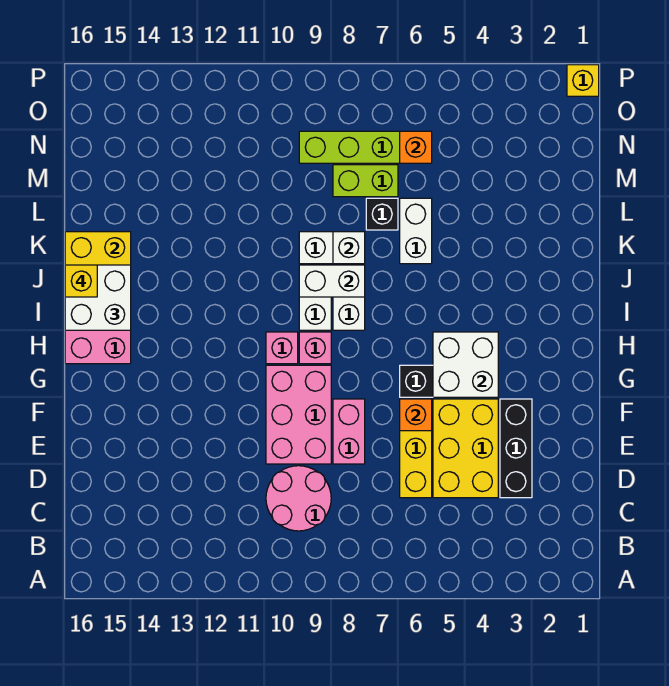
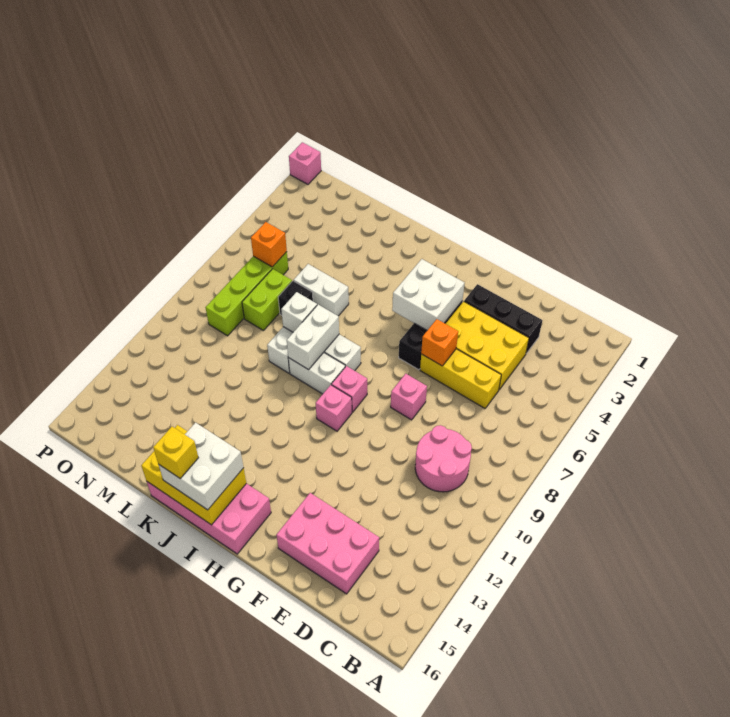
pink 1x2 brick [333,399,365,464] -> pink 1x1 brick [391,374,427,420]
pink 2x3 brick [266,365,331,464] -> pink 2x3 brick moved to [276,493,379,594]
yellow 1x1 brick [567,65,599,96] -> pink 1x1 brick [289,142,321,184]

